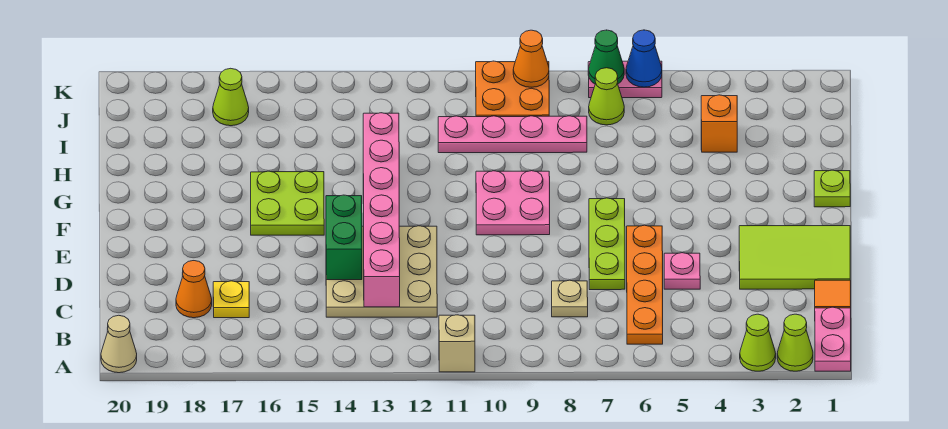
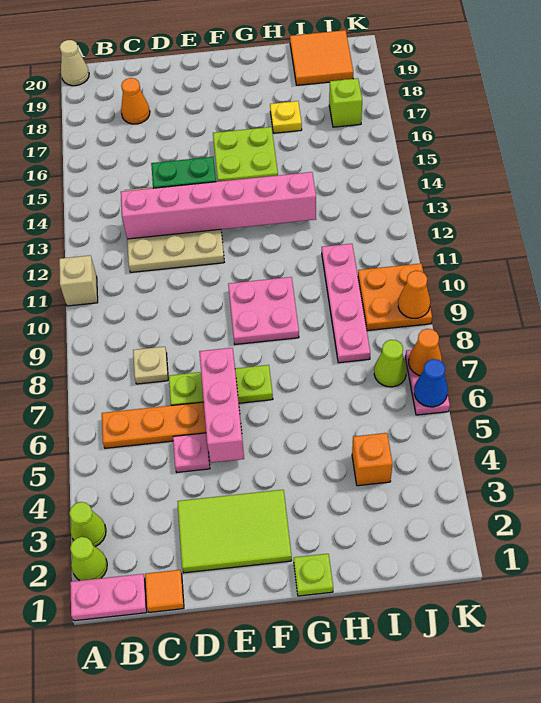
yellow 1x1 plate [213,281,249,318] -> yellow 1x1 plate moved to [270,101,302,133]
lime 2x3 tile [739,226,850,289] -> lime 2x3 tile turned to [177,490,292,573]
none -> pink 1x3 brick [199,348,244,463]
none -> orange 2x2 tile [290,30,353,85]
lime 1x1 cone [213,68,249,126] -> lime 1x1 brick [329,78,362,127]
green 1x1 cone [589,30,624,84] -> orange 1x1 cone [409,329,442,376]

